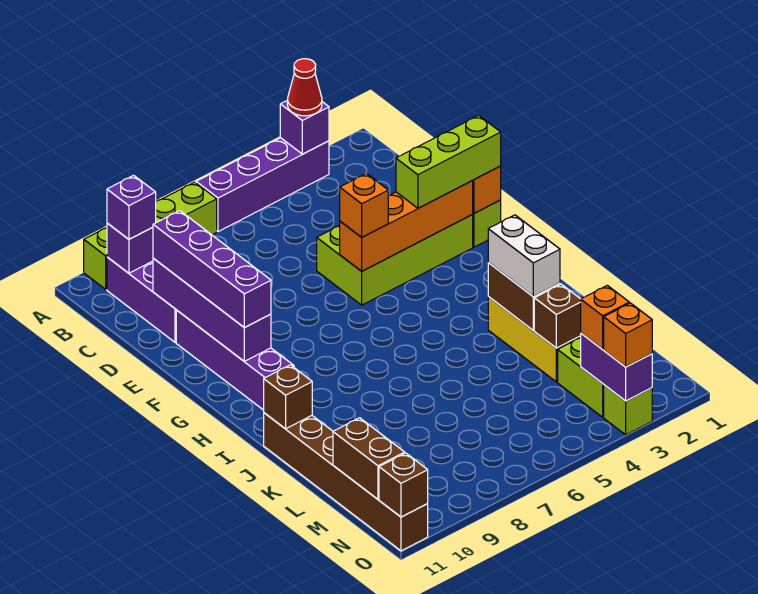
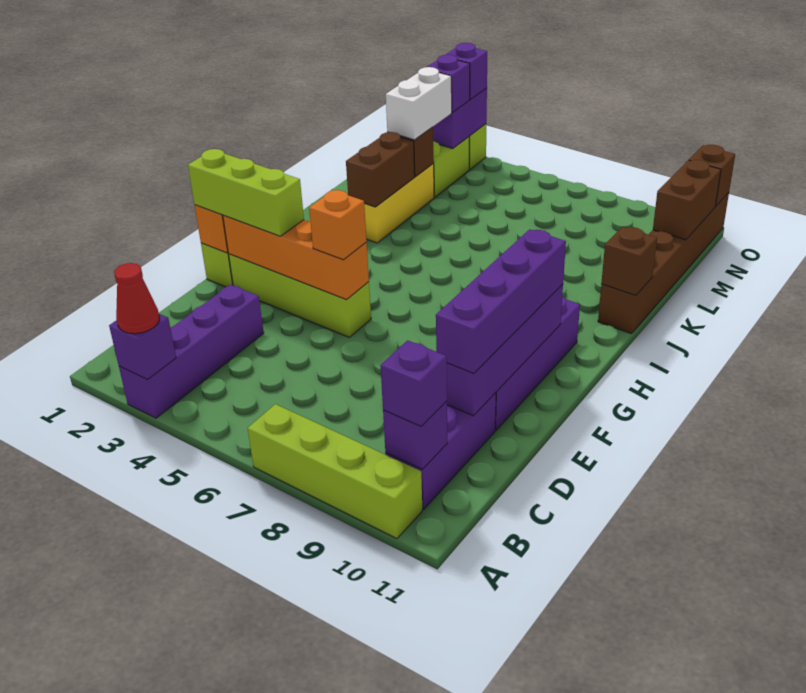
purple 1x4 brick [196,138,329,232] -> purple 1x4 brick turned to [119,285,264,418]
lime 2x4 brick [317,215,473,305] -> lime 1x4 brick [229,254,371,337]
white 1x2 brick [488,215,560,297] -> white 1x2 brick moved to [386,67,452,140]
orange 1x1 brick [581,285,629,349] -> purple 1x1 brick [427,55,470,112]
orange 1x1 brick [604,303,652,367] -> purple 1x1 brick [446,43,487,100]

